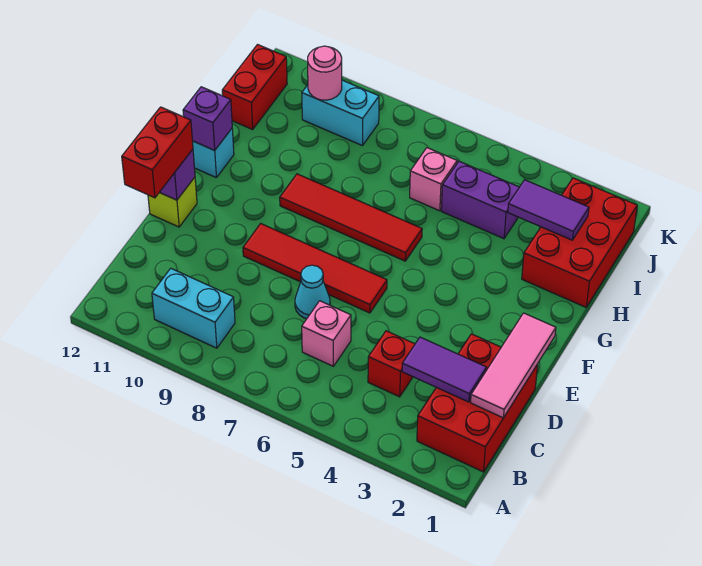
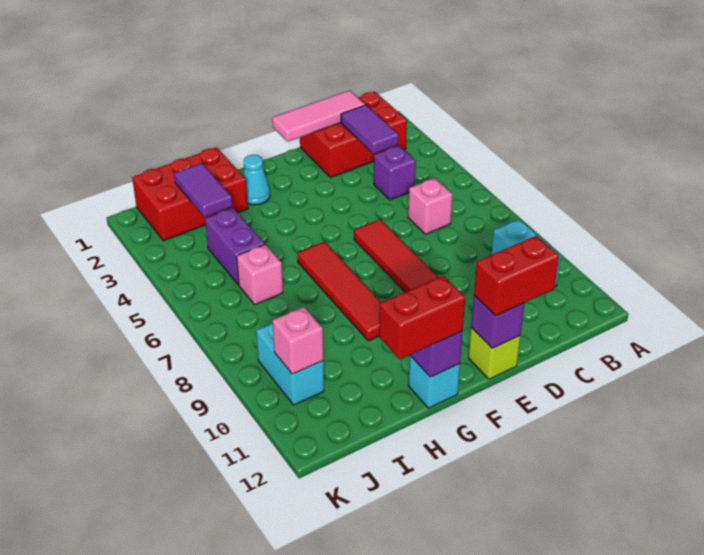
red 1x1 brick [368,331,415,397] -> purple 1x1 brick [374,146,416,200]
cyan 1x1 cone [295,265,330,319] -> cyan 1x1 cone moved to [243,155,270,205]
red 1x2 brick [222,45,287,129] -> red 1x2 brick moved to [379,276,465,359]
pink 1x1 round brick [308,46,342,100] -> pink 1x1 brick [273,307,323,374]

